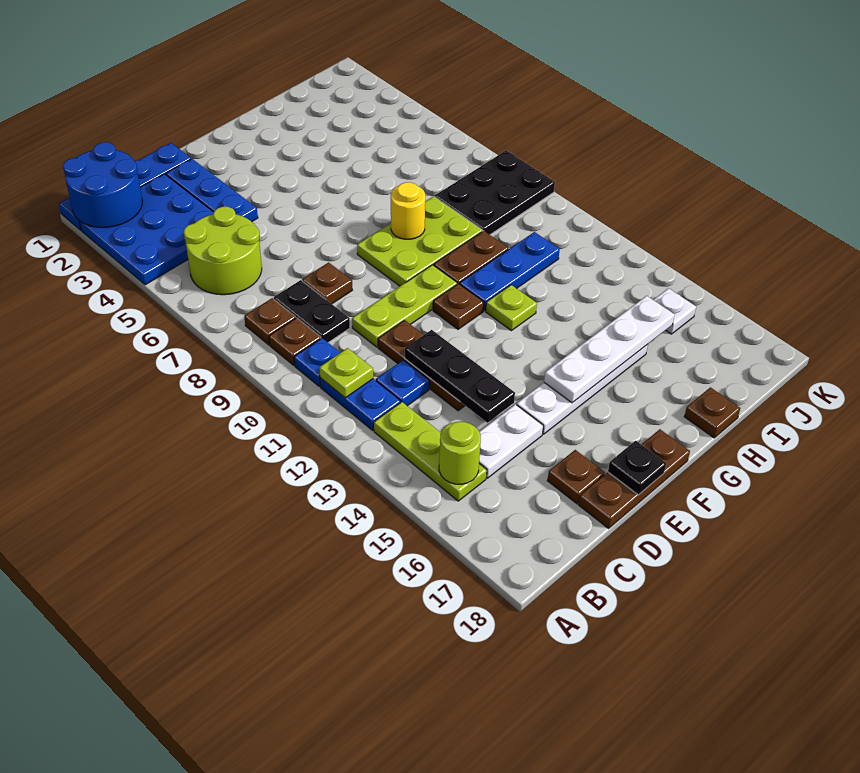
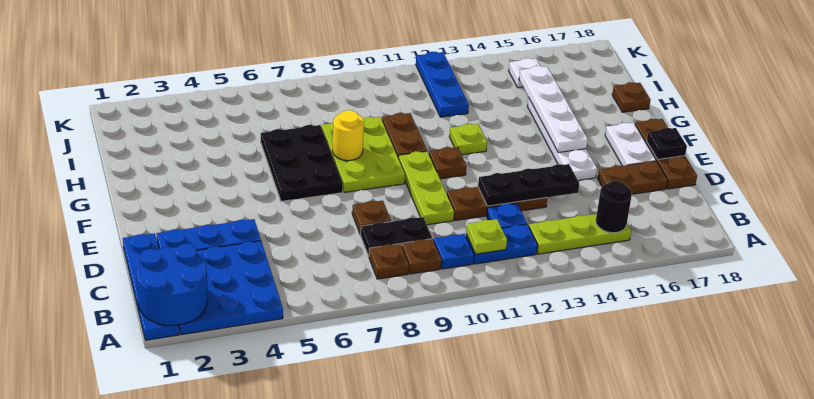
lime 2x2 round brick [184,207,262,295] -> none
lime 1x1 round brick [439,422,481,484] -> black 1x1 round brick [596,181,632,233]
white 1x2 plate [479,404,543,478] -> white 1x2 plate moved to [605,123,656,166]
brown 1x1 plate [547,450,605,504] -> brown 1x2 plate [598,161,668,194]
blue 1x3 plate [460,232,560,311] -> blue 1x3 plate moved to [416,52,469,117]
black 2x3 plate [435,151,555,235] -> black 2x3 plate moved to [261,125,343,201]

